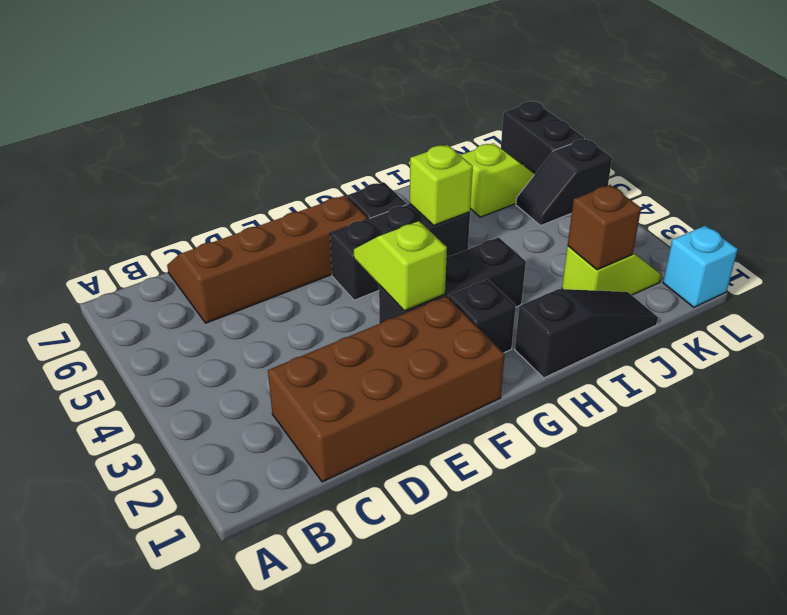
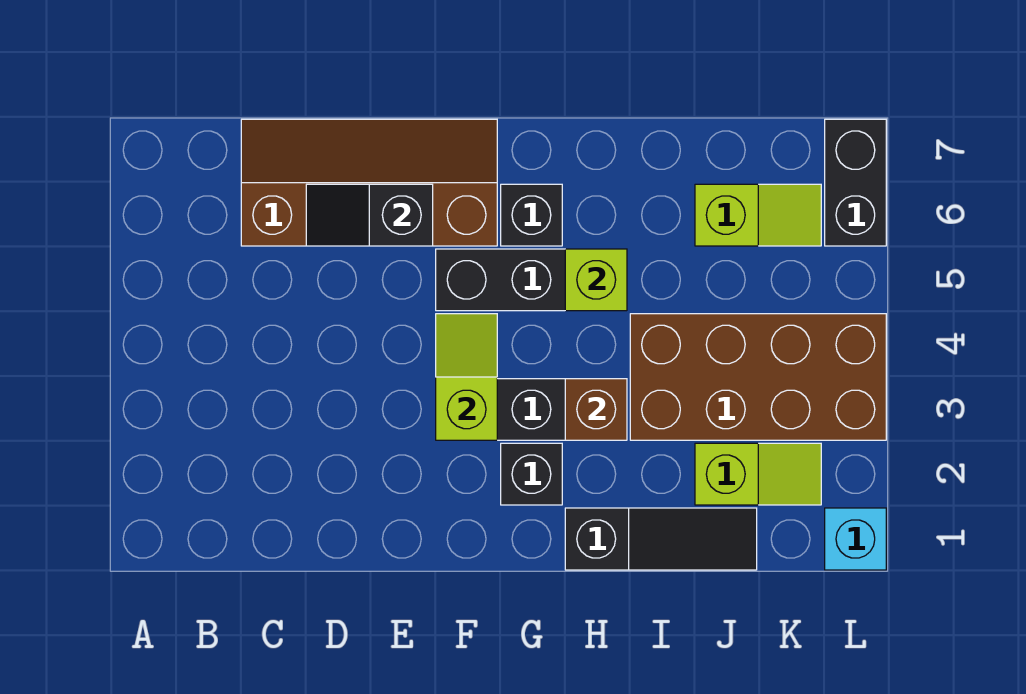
brown 2x4 brick [268,296,505,482] -> brown 2x4 brick moved to [630,314,886,440]
brown 1x1 brick [568,185,641,270] -> brown 1x1 brick moved to [565,379,627,440]
black 1x2 slope [516,139,612,225] -> black 1x2 slope moved to [306,184,433,246]

